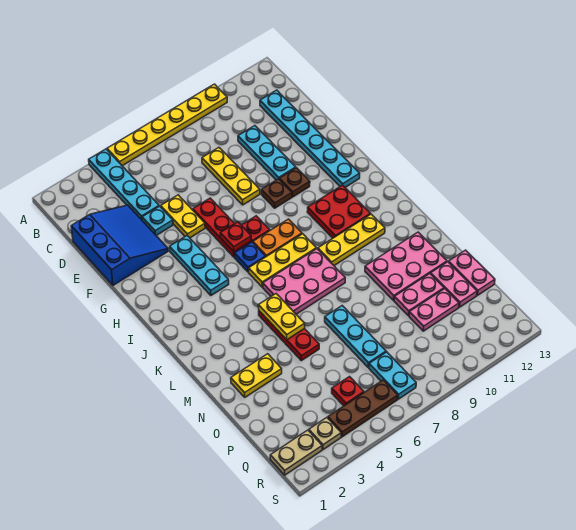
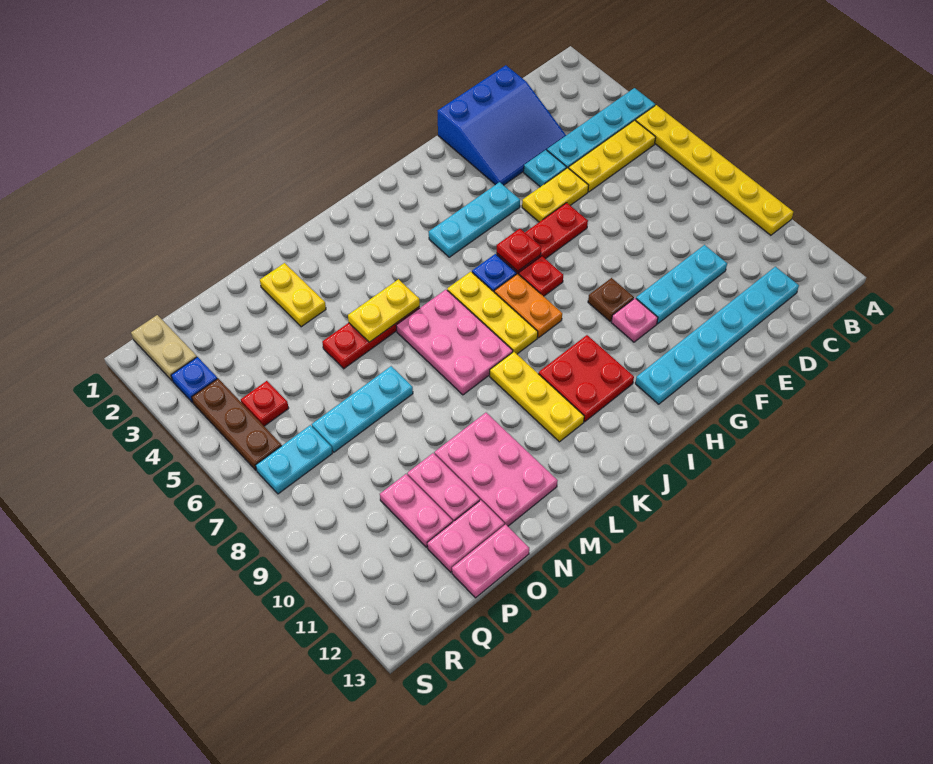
yellow 1x3 plate [202,148,260,205] -> yellow 1x3 plate moved to [569,120,656,192]
brown 1x1 plate [279,168,310,197] -> pink 1x1 plate [611,298,658,342]
tan 1x1 plate [309,418,341,450] -> blue 1x1 plate [171,357,218,403]

